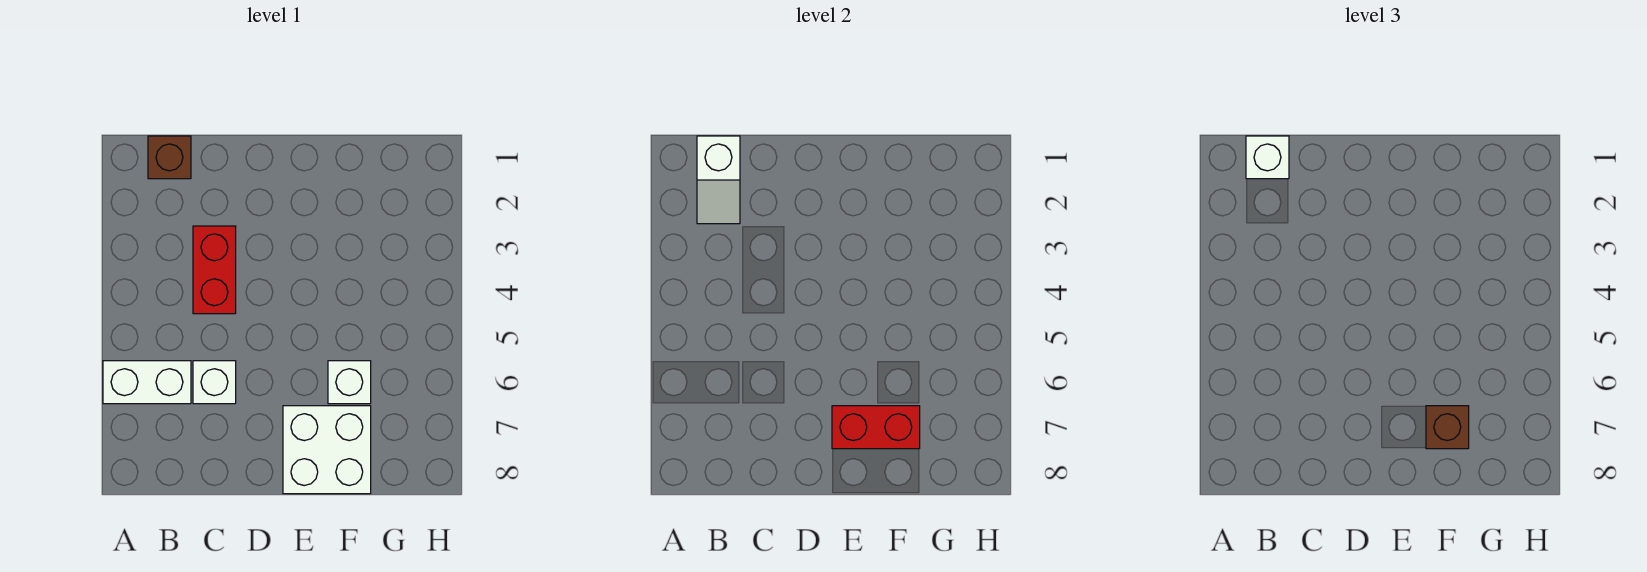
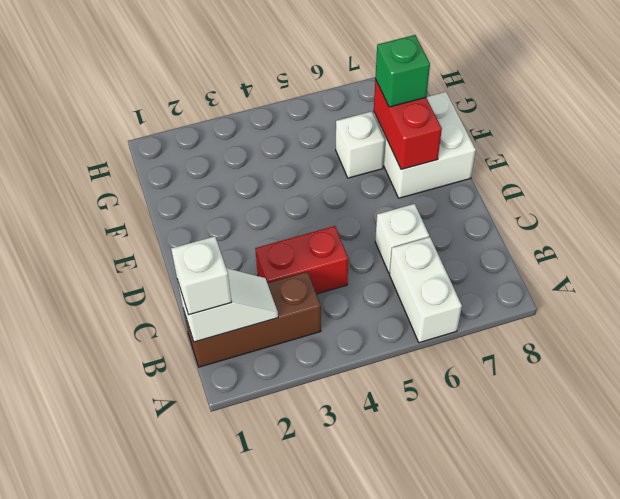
brown 1x1 brick [148,136,191,179] -> brown 1x3 brick [184,272,321,367]
brown 1x1 brick [1426,406,1469,449] -> green 1x1 brick [375,35,430,107]

